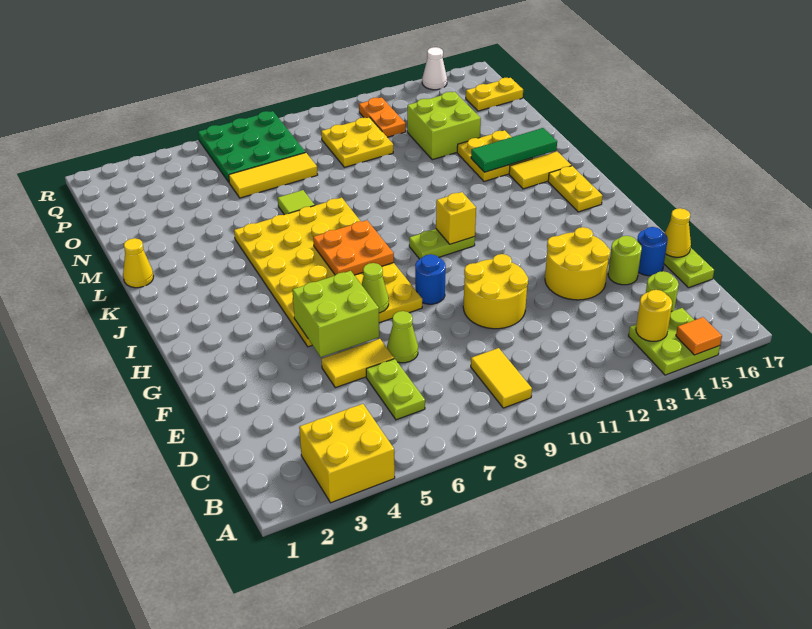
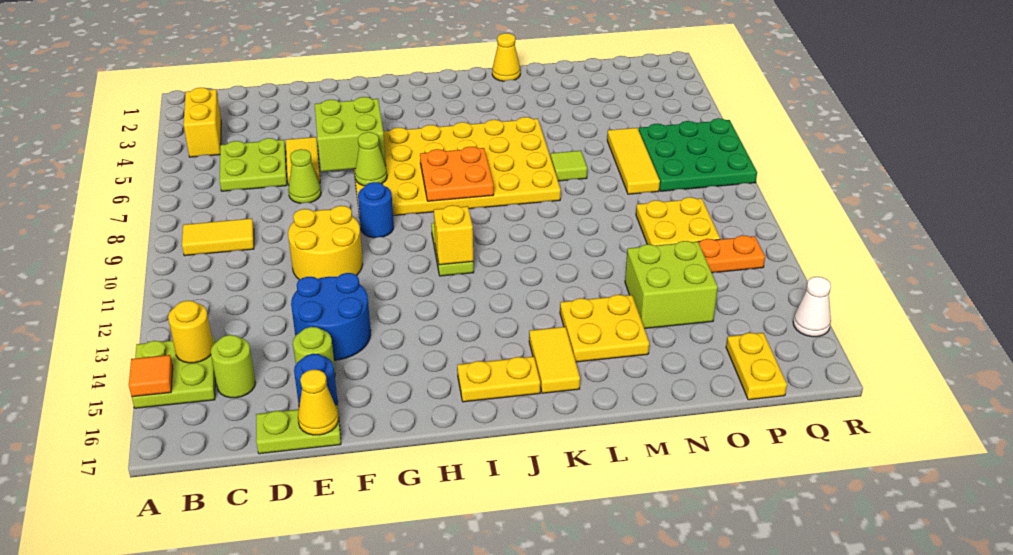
yellow 2x2 brick [299,404,395,503] -> yellow 1x2 brick [184,88,221,157]
lime 1x2 plate [366,359,425,420] -> lime 2x2 plate [220,138,287,191]
yellow 2x2 round brick [545,227,610,300] -> blue 2x2 round brick [291,273,371,360]
green 1x3 tile [471,128,557,172] -> none

